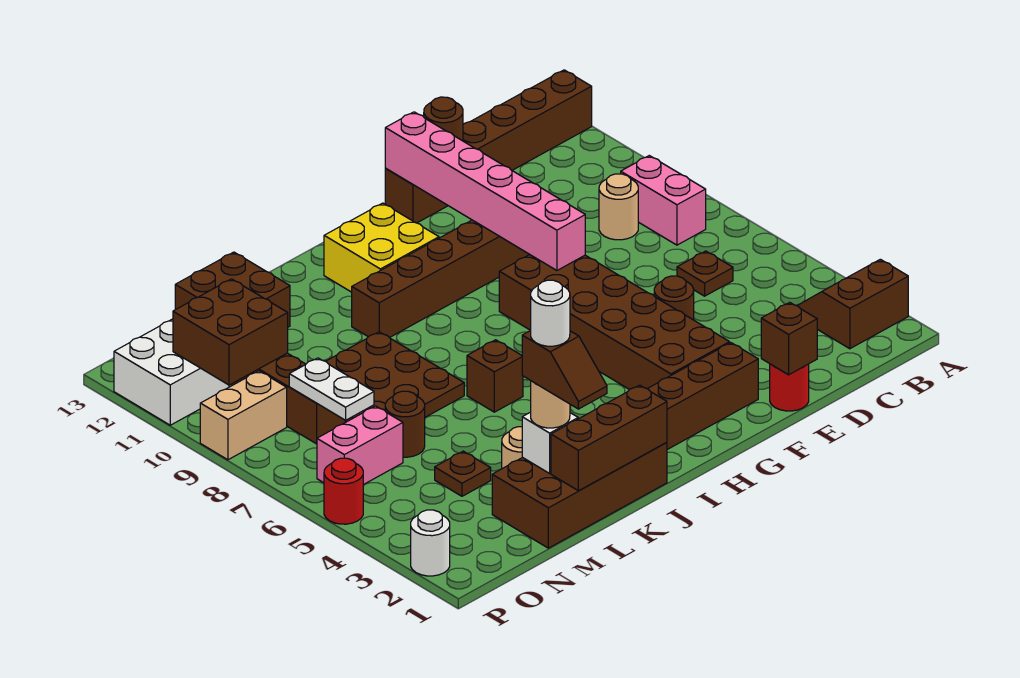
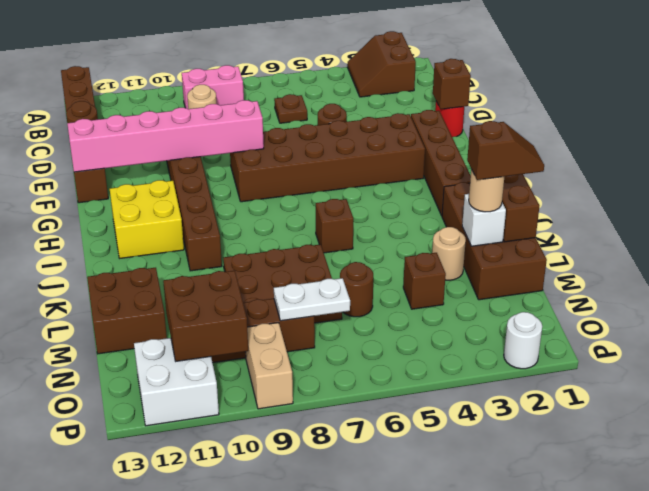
white 1x1 round brick [531,280,570,346] -> none
brown 1x1 plate [435,451,491,496] -> brown 1x1 brick [403,253,446,309]
pink 1x2 brick [317,406,403,485] -> none
red 1x1 round brick [324,458,363,524] -> none

